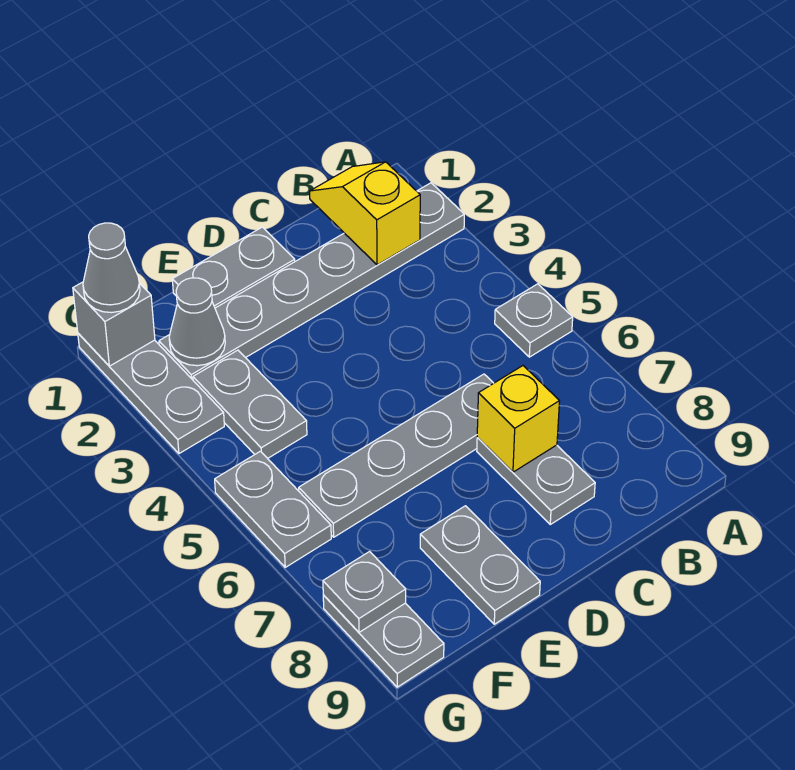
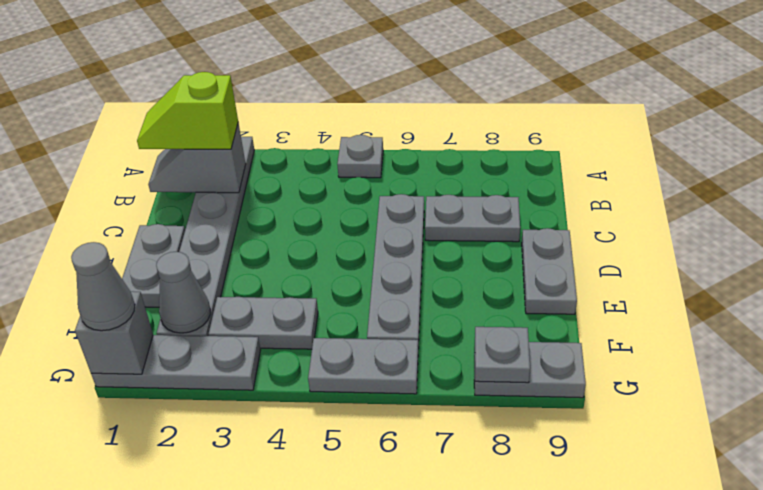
yellow 1x2 slope [310,162,420,265] -> grey 1x2 slope [148,123,246,193]
none -> lime 1x2 slope [137,72,238,149]
yellow 1x1 brick [477,366,559,472] -> none
grey 1x2 plate [420,506,540,624] -> grey 1x2 plate turned to [522,228,577,314]

